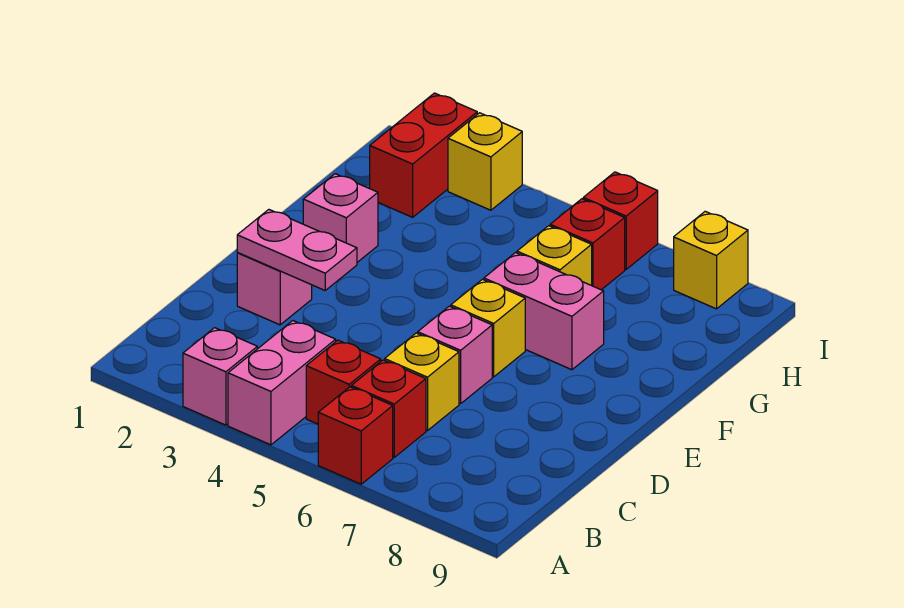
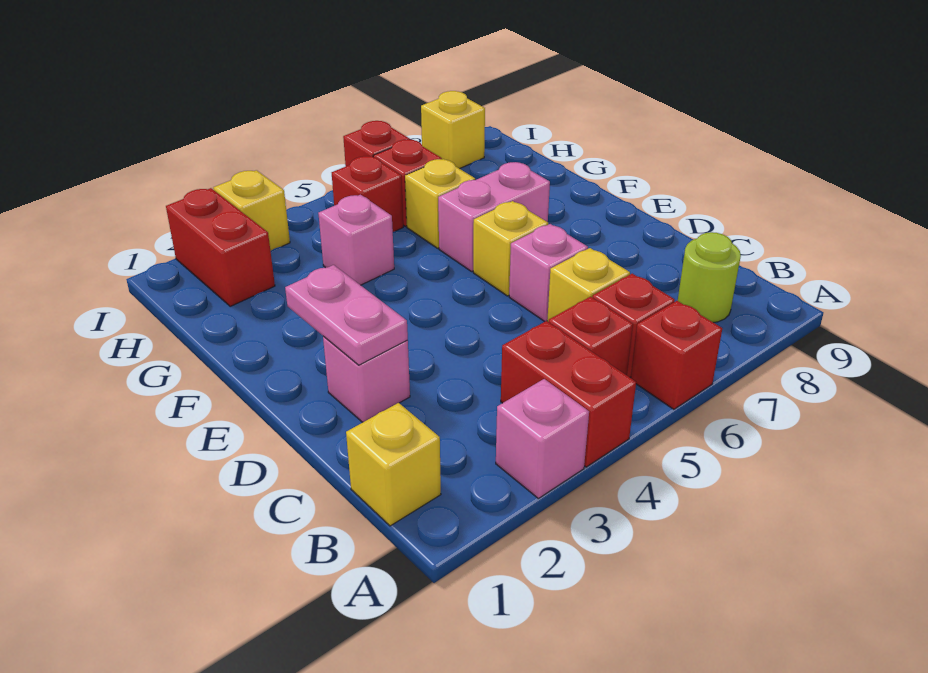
pink 1x2 brick [228,321,336,445] -> red 1x2 brick [501,321,636,467]
none -> yellow 1x1 brick [346,403,441,526]
none -> lime 1x1 round brick [678,232,741,323]
pink 1x2 plate [237,210,357,290] -> pink 1x2 plate turned to [285,265,408,365]
pink 1x1 brick [303,174,378,262] -> pink 1x1 brick moved to [318,195,394,285]
none -> red 1x1 brick [332,156,403,232]

